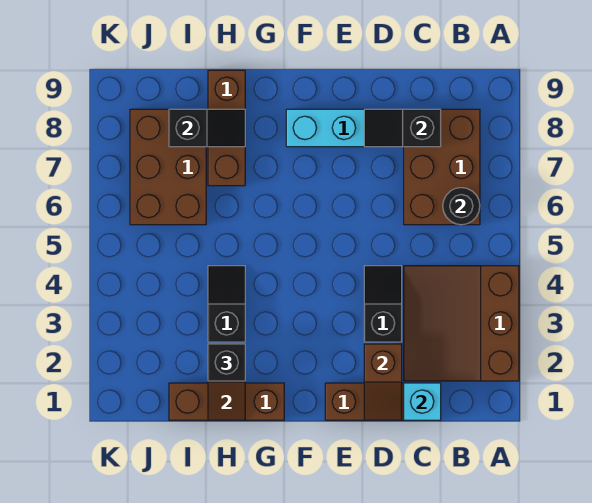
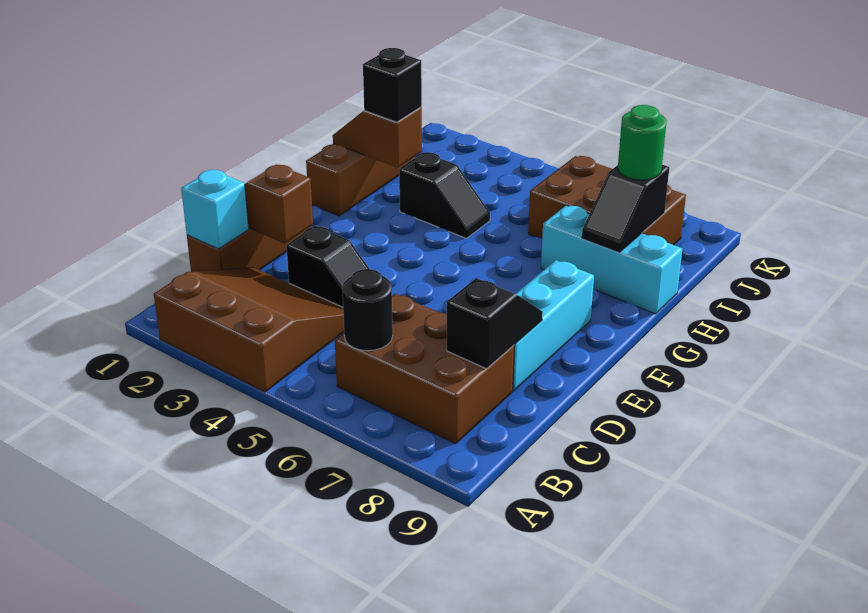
brown 1x3 brick [208,70,245,186] -> cyan 1x3 brick [541,205,682,314]
none -> green 1x1 round brick [618,105,666,180]

